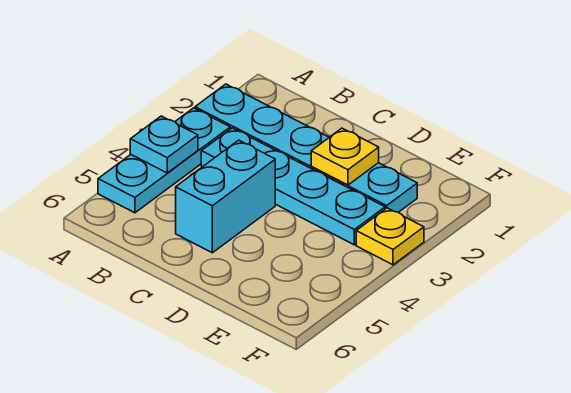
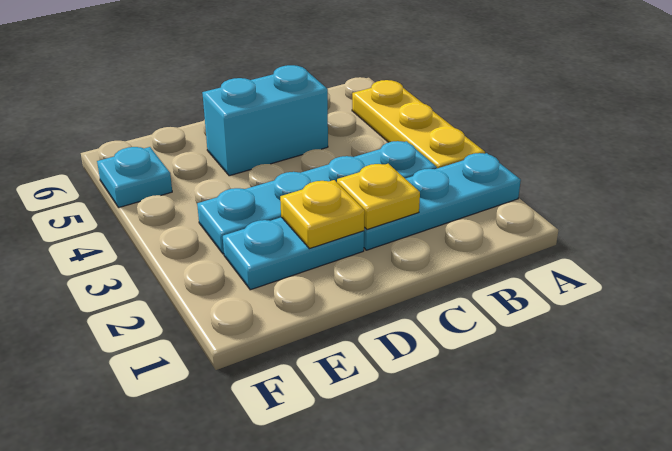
cyan 1x3 plate [98,108,230,213] -> yellow 1x3 plate [352,80,485,168]
cyan 1x1 plate [130,116,198,173] -> cyan 1x1 plate moved to [97,147,172,208]
cyan 1x2 brick [176,140,275,253] -> cyan 1x2 brick turned to [202,65,328,176]
yellow 1x1 plate [356,208,424,265] -> yellow 1x1 plate moved to [337,164,420,230]

